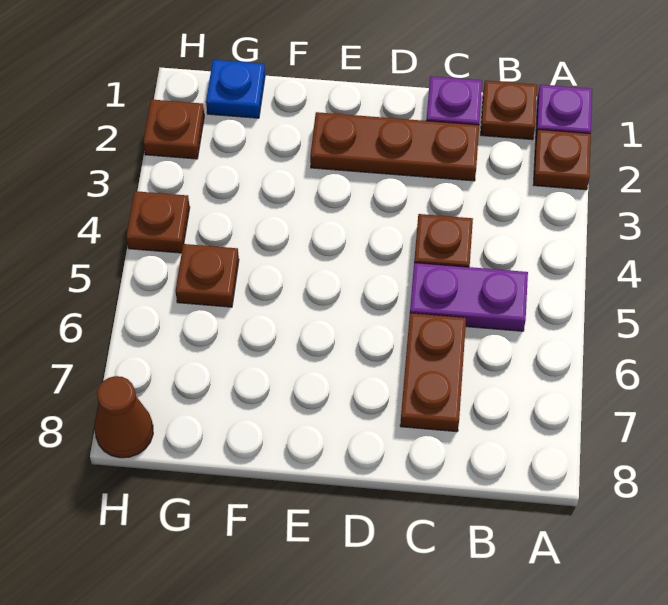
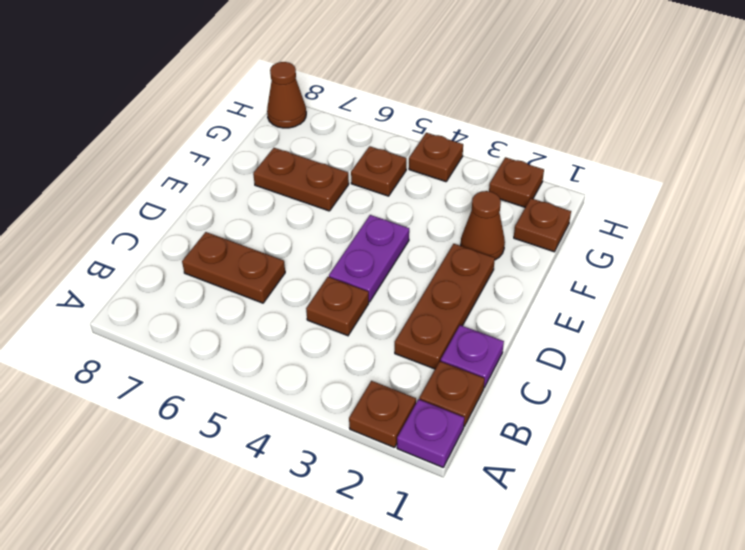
purple 1x2 plate [410,263,528,331] -> purple 1x2 plate moved to [329,215,409,302]
none -> brown 1x1 cone [461,191,505,260]
none -> brown 1x2 plate [253,148,349,211]
blue 1x1 plate [206,60,265,118] -> brown 1x1 plate [514,198,571,252]

